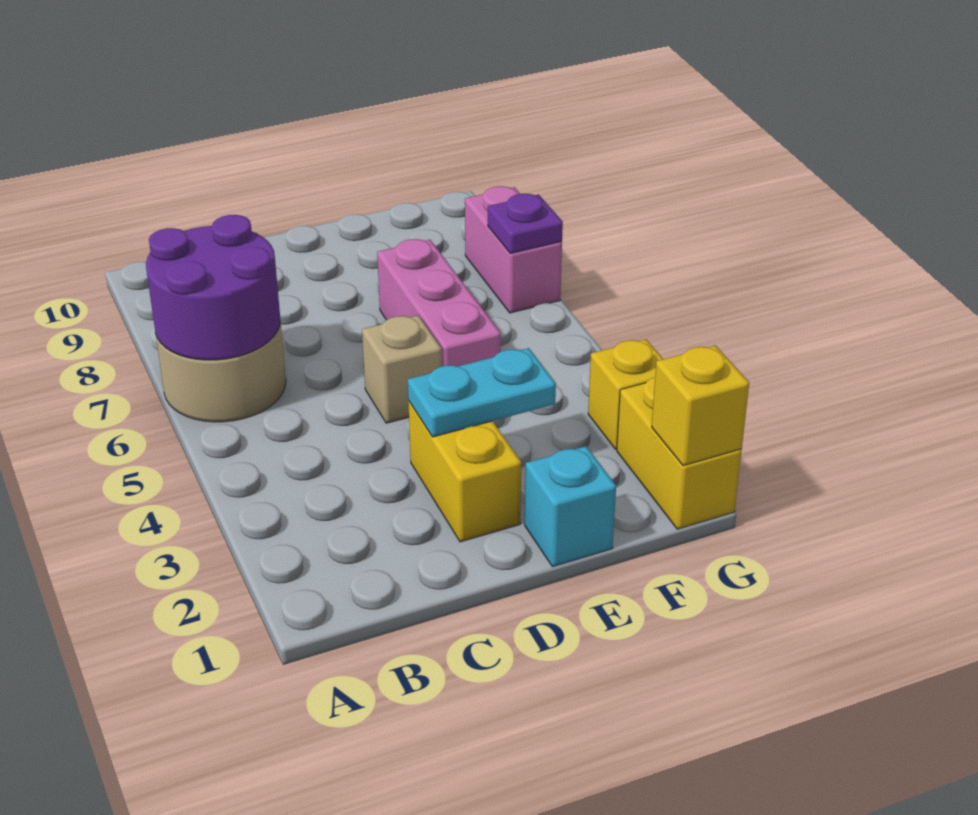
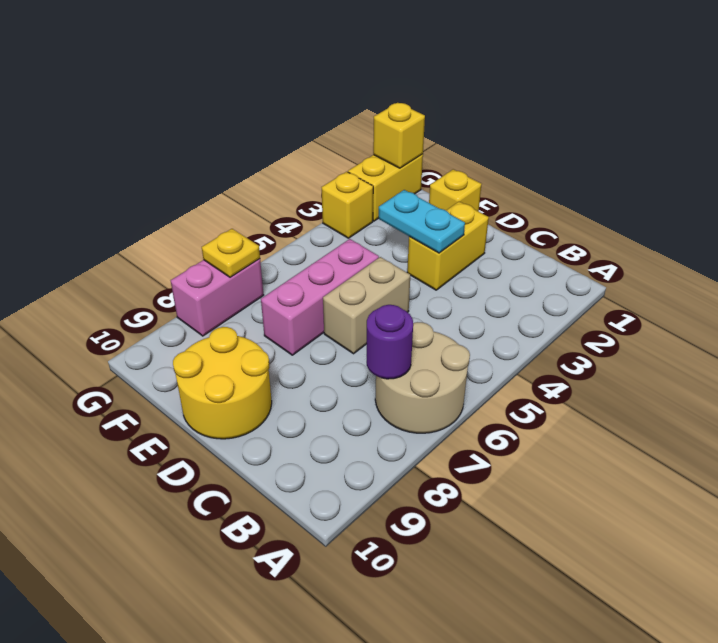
purple 2x2 round brick [146,215,280,360] -> purple 1x1 round brick [367,305,413,379]
tan 1x1 brick [362,315,442,423] -> tan 1x2 brick [323,257,410,354]
none -> yellow 2x2 round brick [173,327,272,439]
cyan 1x1 brick [525,446,616,567] -> yellow 1x1 brick [429,169,482,211]
purple 1x1 plate [488,194,563,253] -> yellow 1x1 plate [202,229,260,277]

